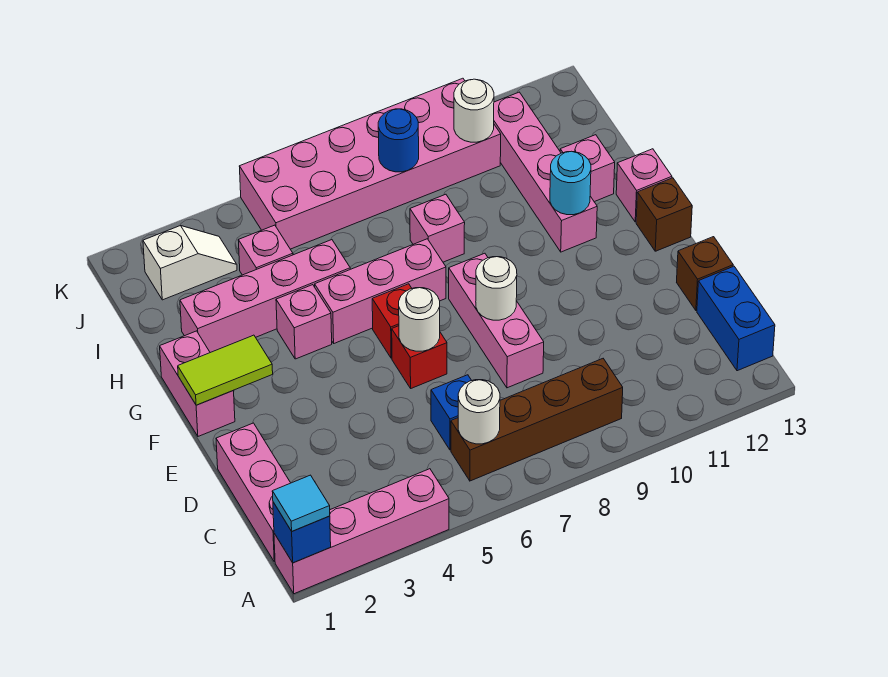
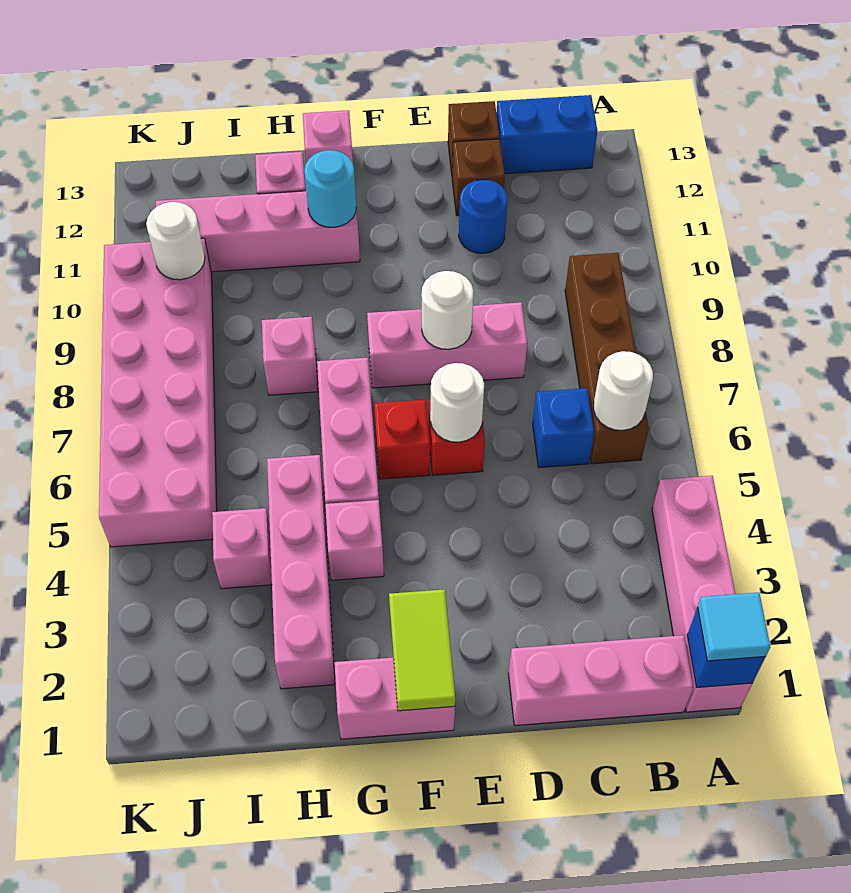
brown 1x1 brick [636,178,692,251] -> brown 1x1 brick moved to [452,139,505,216]
white 1x2 slope [143,226,237,300] -> none
blue 1x1 round brick [378,109,419,172] -> blue 1x1 round brick moved to [459,180,508,253]

